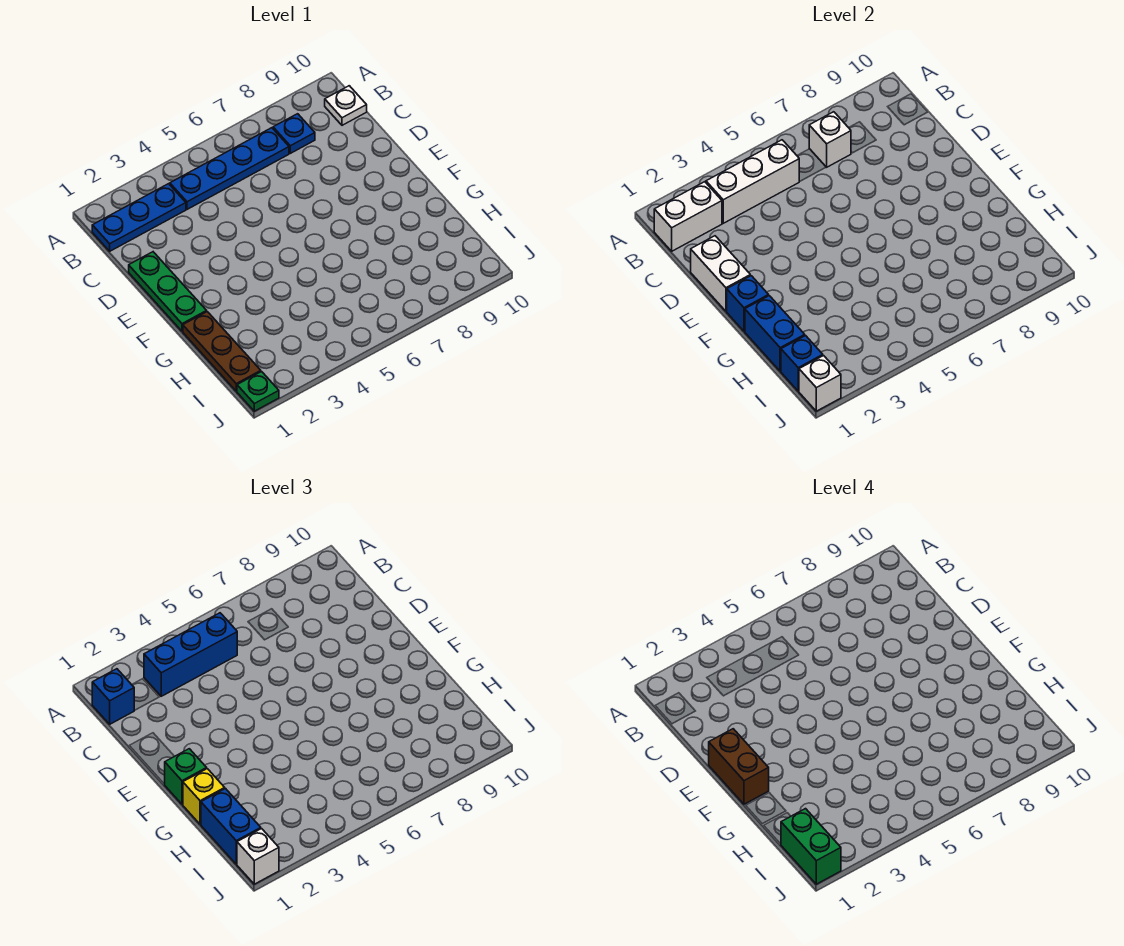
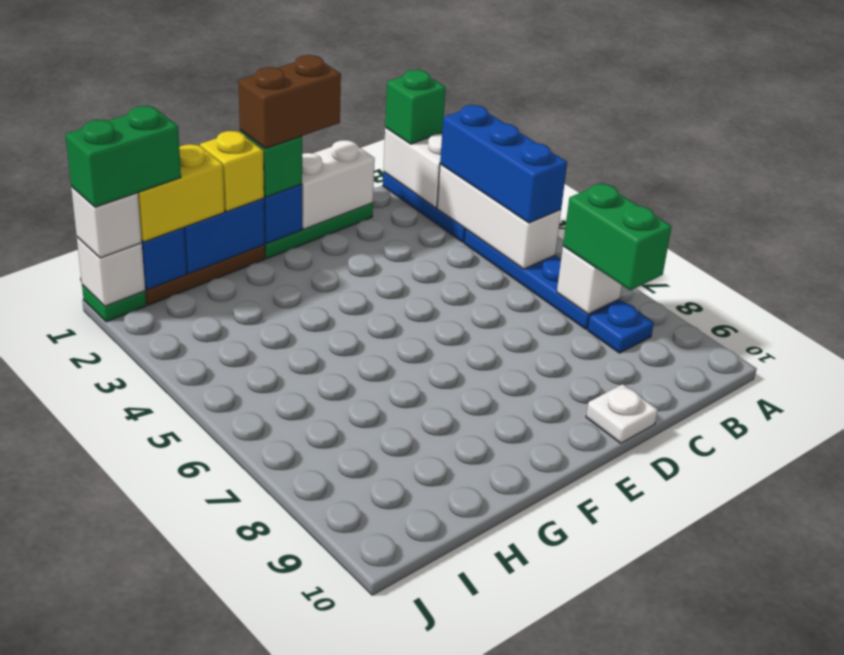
blue 1x1 brick [92,669,134,724] -> green 1x1 brick [385,70,446,144]
none -> green 1x2 brick [563,184,672,290]
white 1x1 plate [325,86,367,125] -> white 1x1 plate moved to [586,384,658,443]
blue 1x2 brick [201,789,261,864] -> yellow 1x2 brick [138,144,225,242]

